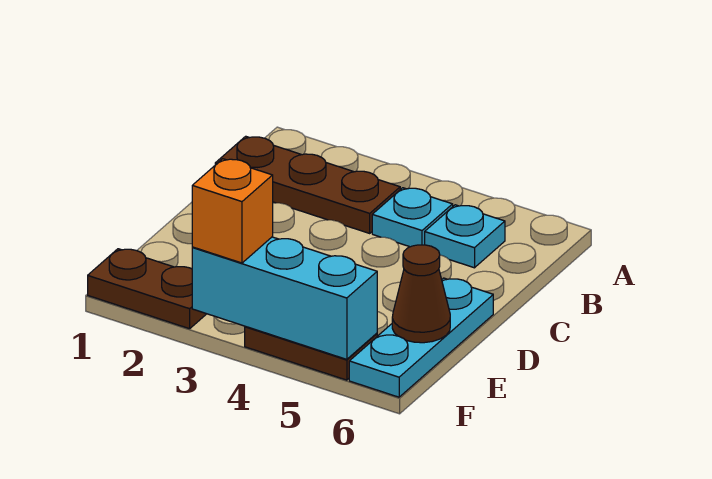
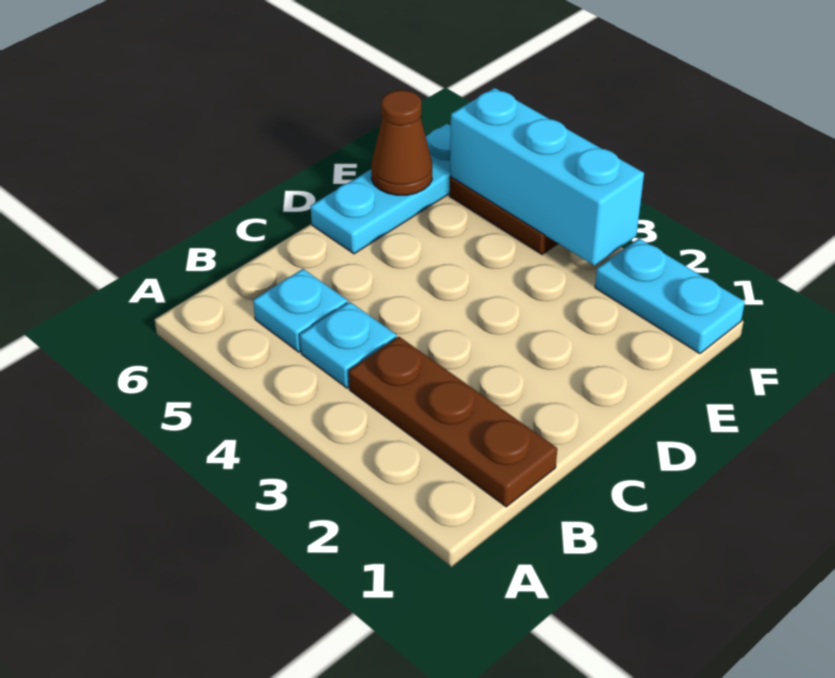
brown 1x2 plate [88,249,206,329] -> cyan 1x2 plate [595,239,745,354]
orange 1x1 brick [192,159,273,263] -> none

